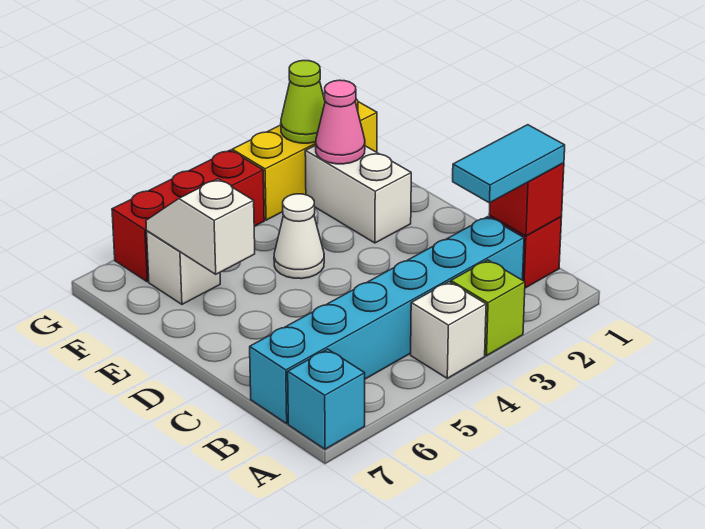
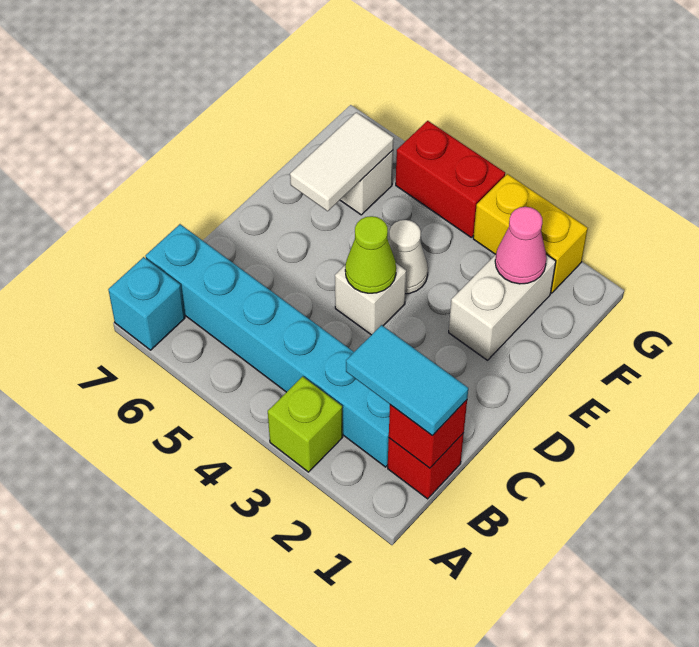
white 1x1 brick [411,282,486,378] -> white 1x1 brick moved to [335,263,406,335]
white 1x2 slope [146,179,255,274] -> white 1x2 tile [290,112,394,211]
yellow 1x3 brick [232,99,377,220] -> yellow 1x2 brick [473,174,588,293]
lime 1x1 cone [281,61,325,143] -> lime 1x1 cone moved to [345,216,396,293]
red 1x3 brick [112,150,264,282] -> red 1x2 brick [396,121,505,237]

